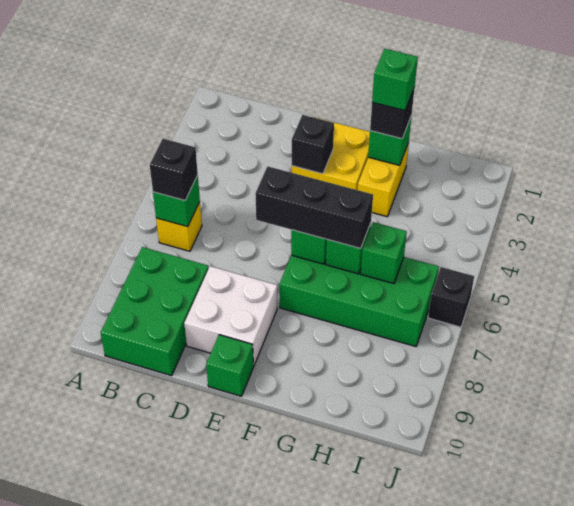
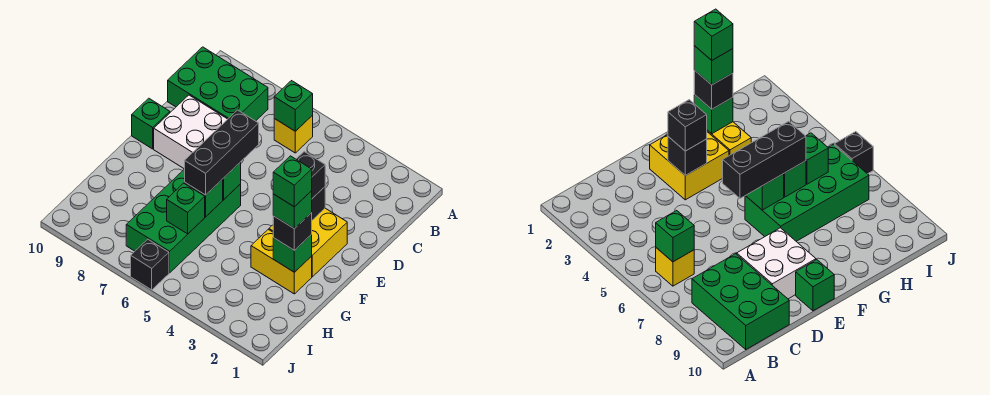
black 1x1 brick [150,139,198,200] -> black 1x1 brick moved to [296,152,325,198]
none -> green 1x1 brick [273,156,312,207]

